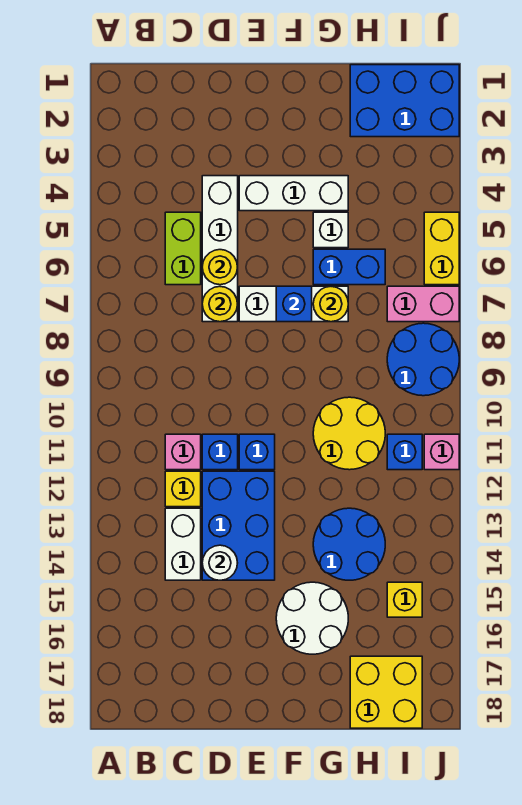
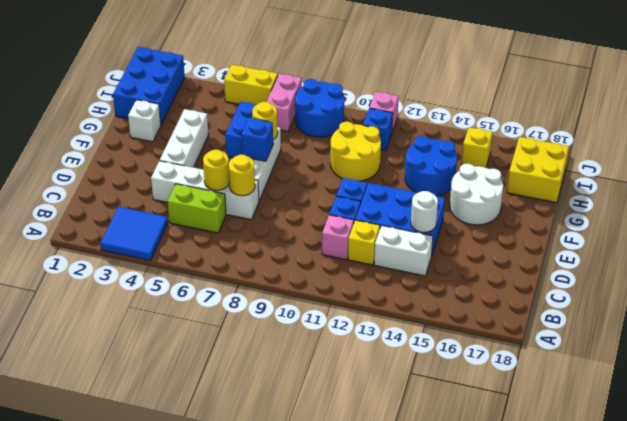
none -> blue 2x2 tile [100,207,168,260]
white 1x1 brick [313,212,348,248] -> white 1x1 brick moved to [128,100,161,142]

